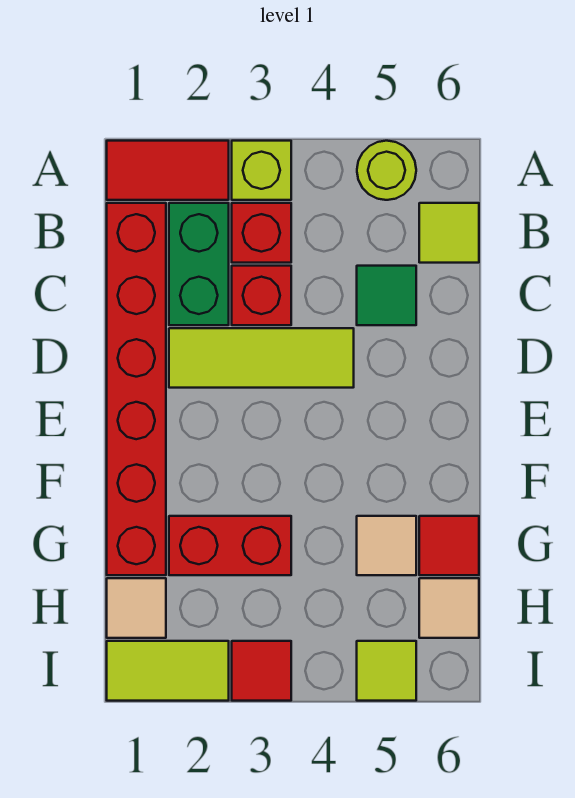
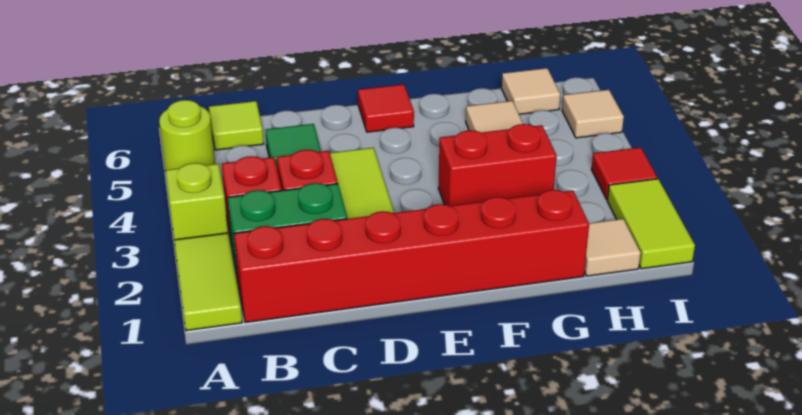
red 1x2 tile [107,141,229,200] -> lime 1x2 tile [174,233,242,331]
red 1x2 brick [169,516,291,575] -> red 1x2 brick turned to [438,124,557,206]
red 1x1 tile [419,516,479,575] -> red 1x1 tile moved to [358,84,414,132]
lime 1x1 tile [357,641,416,701] -> tan 1x1 tile [562,90,624,138]

